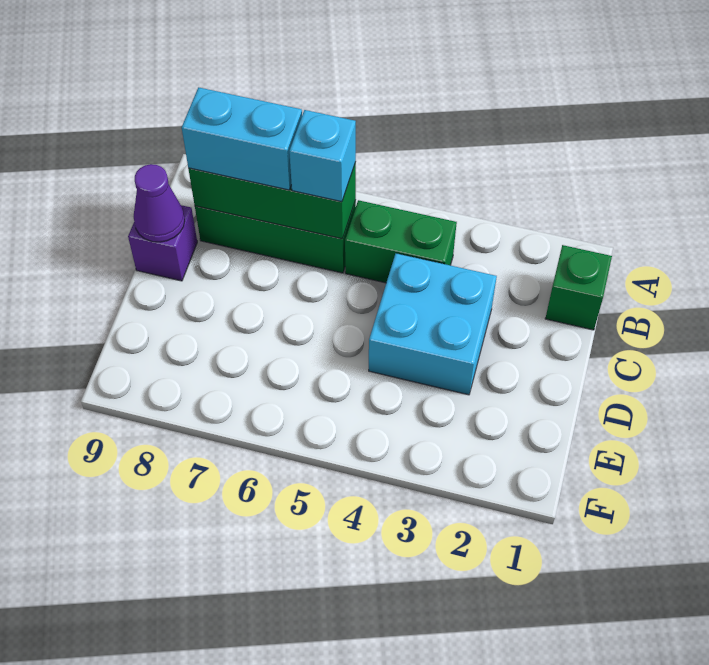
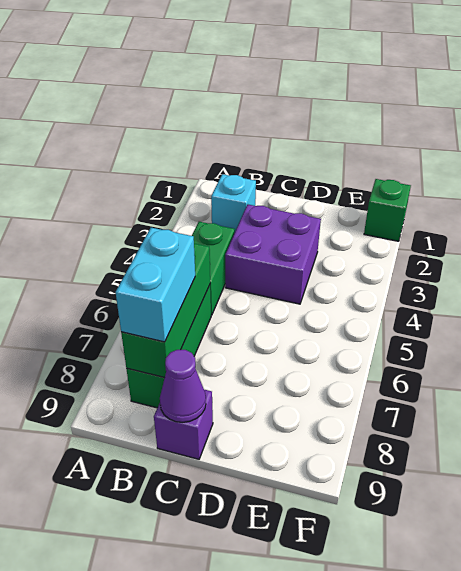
green 1x1 brick [545,245,612,330] -> green 1x1 brick moved to [364,179,411,241]
cyan 1x1 brick [289,110,356,202] -> cyan 1x1 brick moved to [211,174,256,231]
cyan 2x2 brick [369,253,497,395] -> purple 2x2 brick [225,205,321,304]

